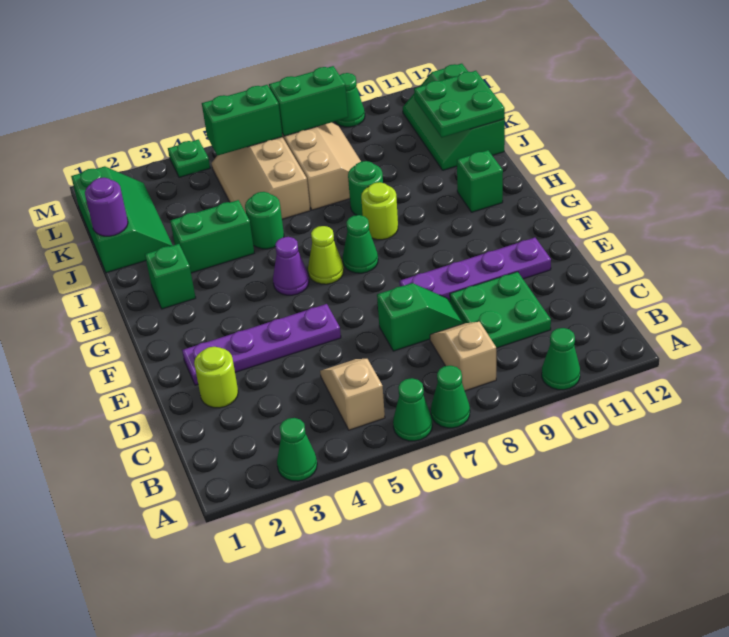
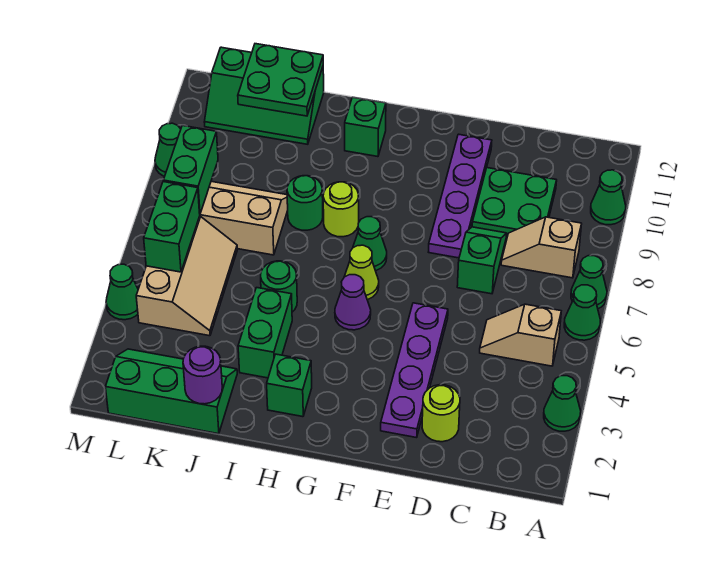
tan 2x3 slope [211,137,310,219] -> tan 2x3 slope turned to [136,216,237,336]
green 1x1 plate [168,139,210,177] -> green 1x1 cone [106,264,138,320]

